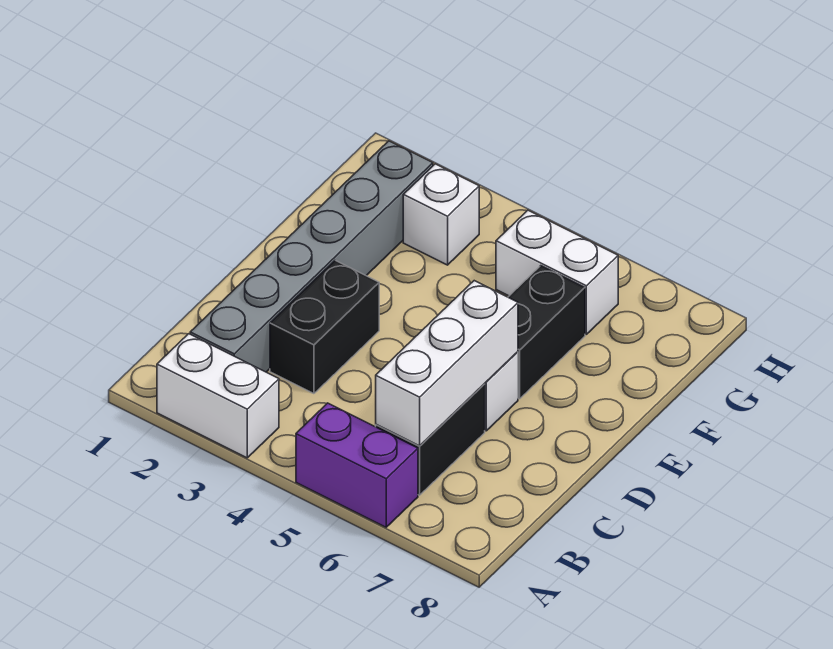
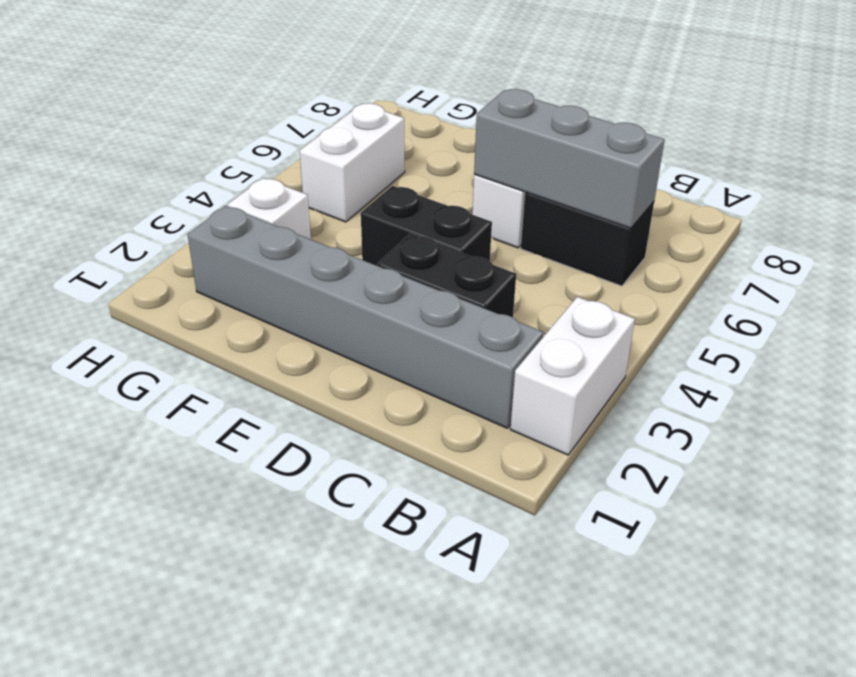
purple 1x2 brick [296,403,418,527] -> none
white 1x3 brick [376,281,518,446] -> grey 1x3 brick [474,89,664,228]
black 1x2 brick [508,266,585,399] -> black 1x2 brick moved to [361,186,492,266]

